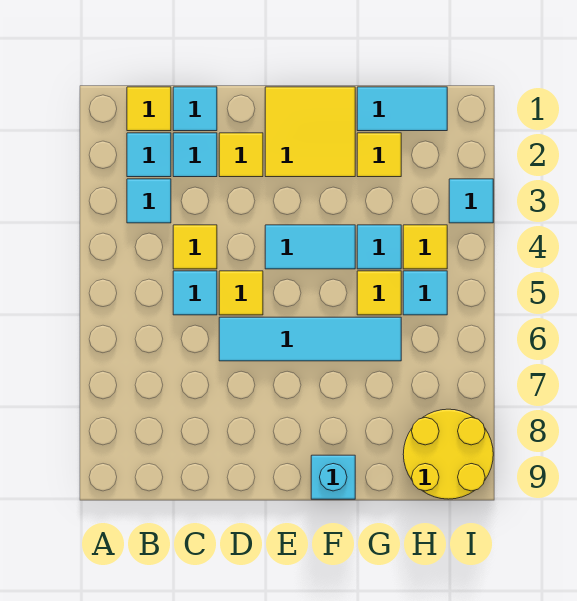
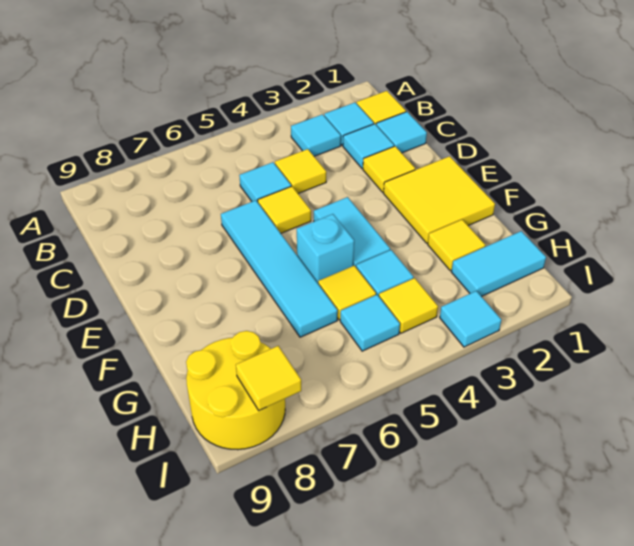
cyan 1x1 brick [311,455,355,499] -> cyan 1x1 brick moved to [297,214,354,283]
cyan 1x2 tile [357,87,447,131] -> cyan 1x2 tile turned to [451,231,546,296]
none -> yellow 1x1 tile [236,346,301,410]

